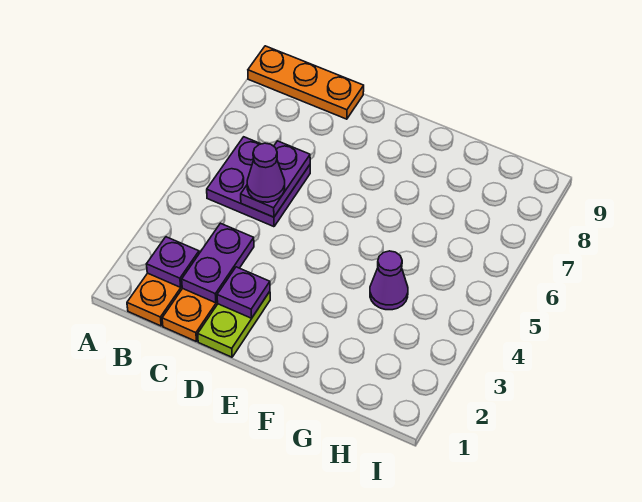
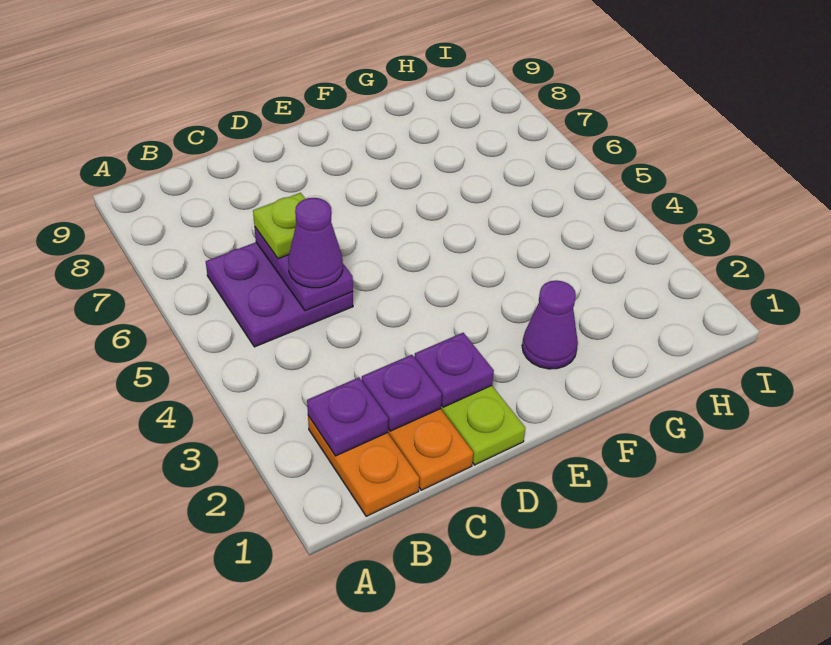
orange 1x3 plate [248,46,364,119] -> none
purple 1x2 plate [182,223,254,303] -> purple 1x1 plate [362,355,442,431]
none -> lime 1x1 plate [253,193,305,259]
purple 1x1 cone [370,251,408,310] -> purple 1x1 cone moved to [522,280,578,369]

